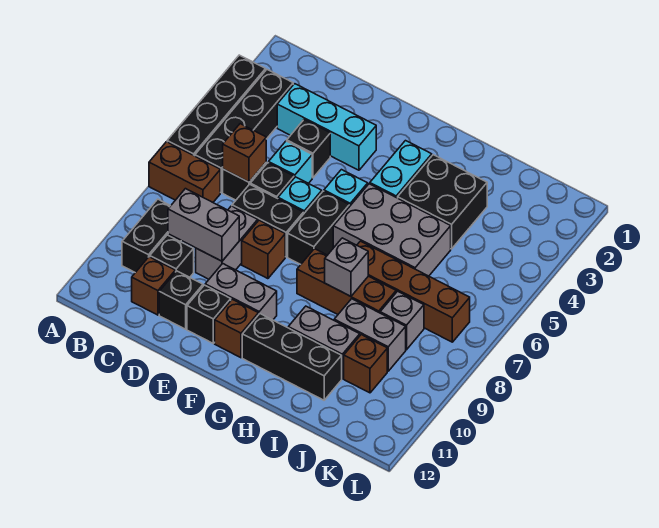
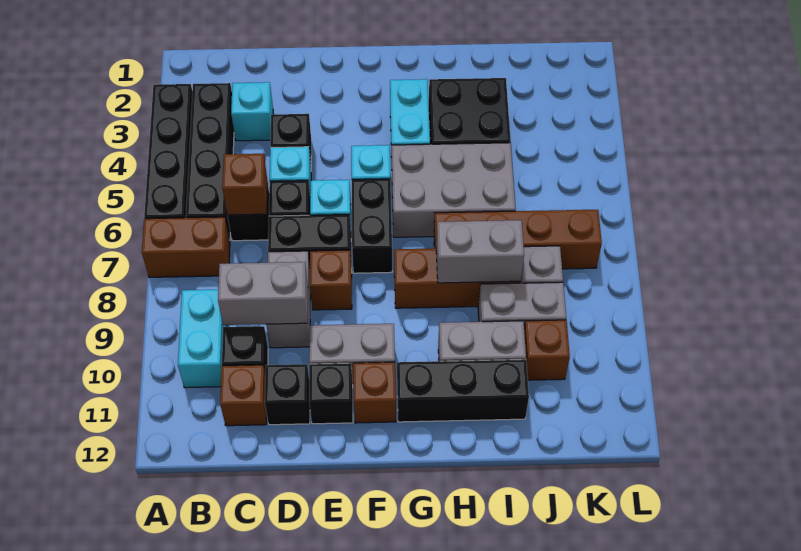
black 1x2 brick [122,199,181,273] -> cyan 1x2 brick [178,290,227,388]
cyan 1x3 brick [277,84,376,170] -> cyan 1x1 brick [231,82,273,141]
grey 1x1 brick [325,238,368,296] -> grey 1x2 brick [436,220,524,283]

